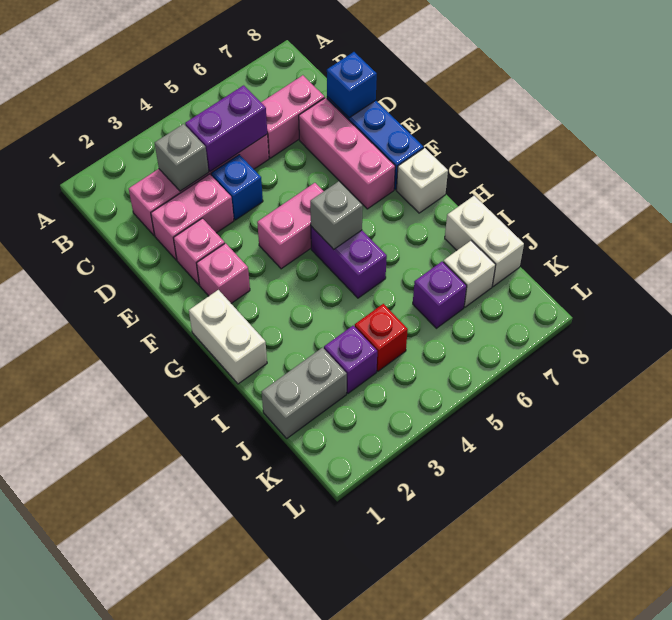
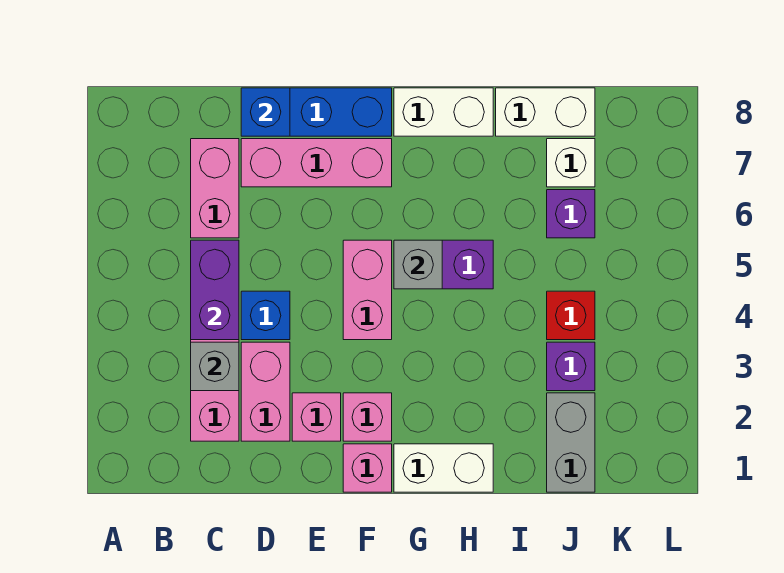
none -> pink 1x1 brick [343,444,392,492]
white 1x1 brick [396,148,448,213] -> white 1x2 brick [394,88,493,136]

